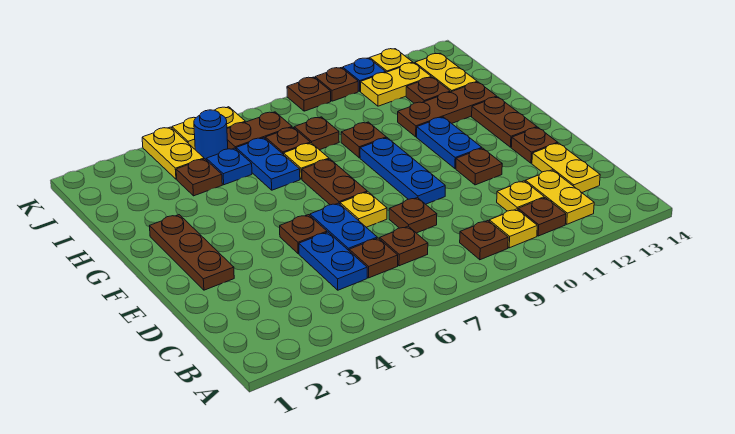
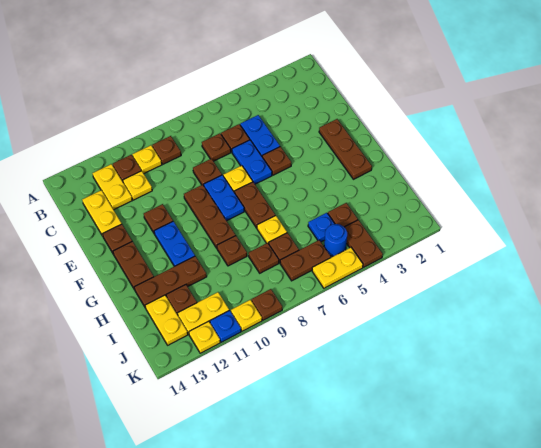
blue 1x3 plate [360,138,445,204] -> brown 1x3 plate [184,185,236,248]
blue 1x2 plate [236,138,300,190] -> blue 1x2 plate moved to [203,175,244,221]
yellow 1x2 plate [142,127,204,179] -> brown 1x2 plate [345,220,383,267]
brown 1x1 plate [315,68,358,101] -> yellow 1x1 plate [231,300,262,331]

